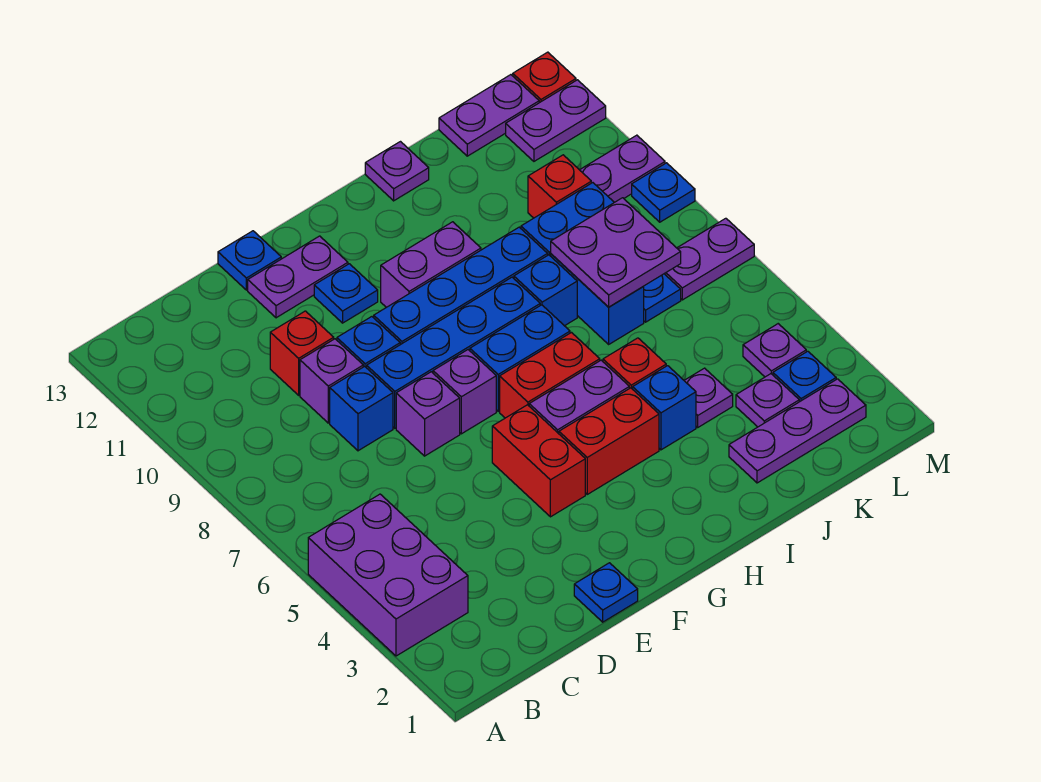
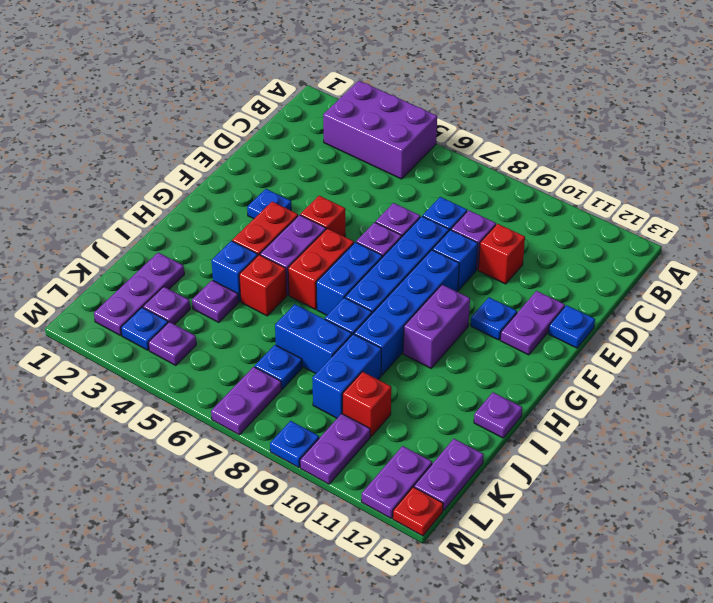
blue 1x1 plate [574,563,638,622] -> blue 1x1 plate moved to [247,189,291,219]
red 1x2 brick [492,405,585,517] -> red 1x1 brick [300,196,345,237]
purple 2x2 plate [551,198,681,307] -> none

